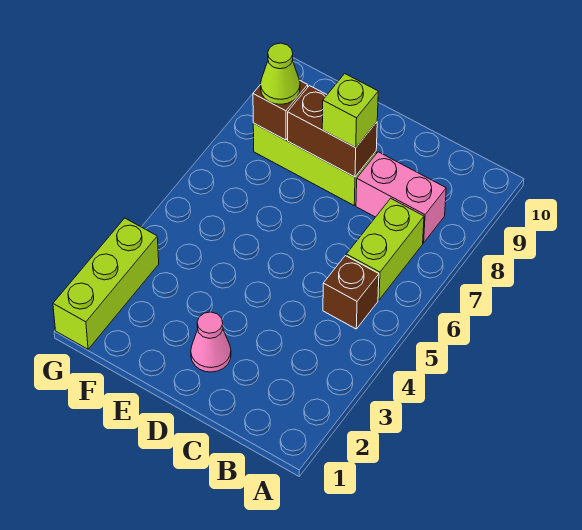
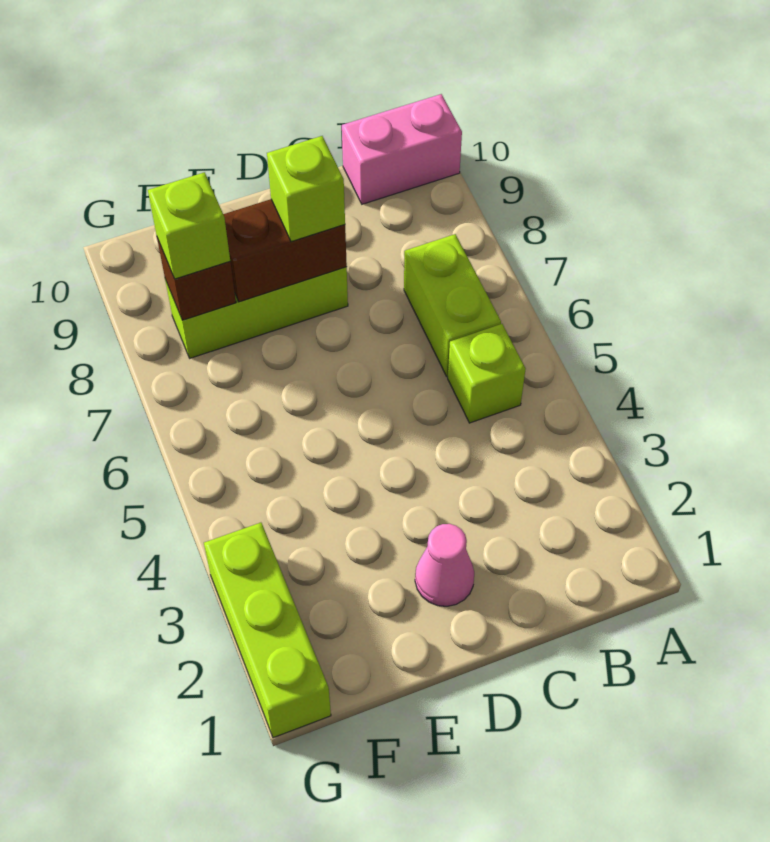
brown 1x1 brick [323,256,379,329] -> lime 1x1 brick [448,324,525,423]
pink 1x2 brick [356,152,446,243] -> pink 1x2 brick moved to [342,94,462,204]
lime 1x1 cone [260,43,300,104] -> lime 1x1 brick [148,172,230,279]

